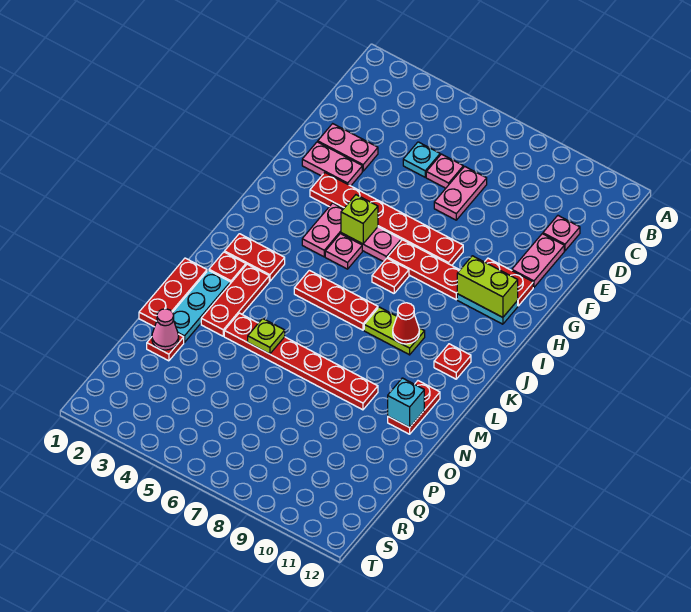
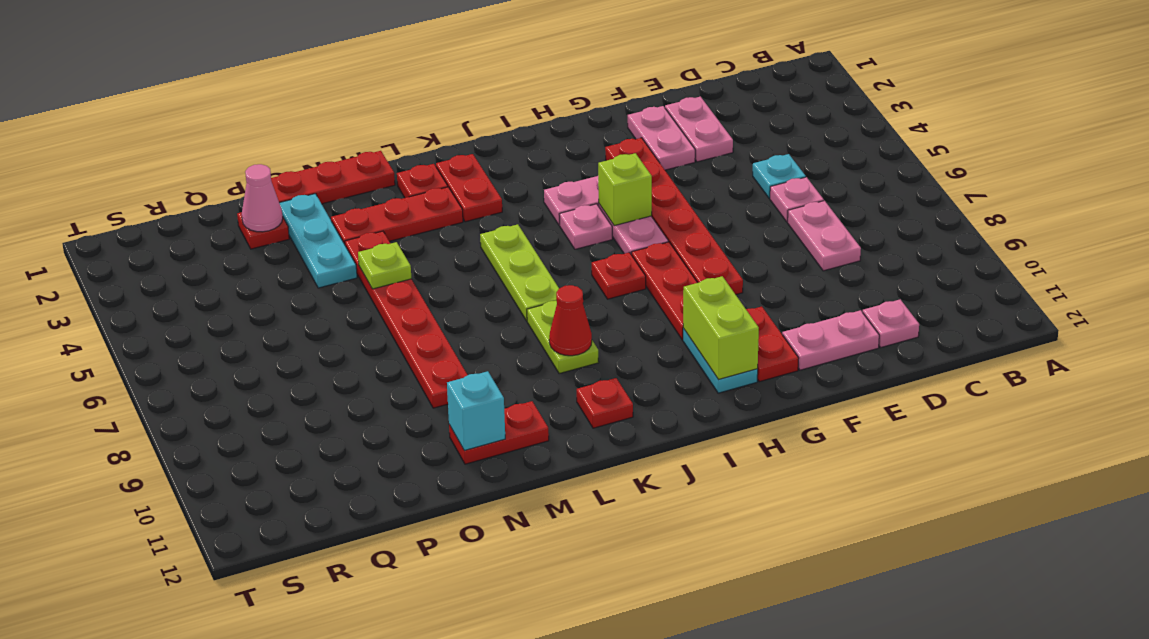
pink 1x2 plate [434,166,487,220] -> pink 1x2 plate turned to [788,201,861,271]
red 1x3 plate [294,270,378,330] -> lime 1x3 plate [480,224,559,321]
cyan 1x3 plate [173,270,230,342] -> cyan 1x3 plate turned to [280,194,357,288]

